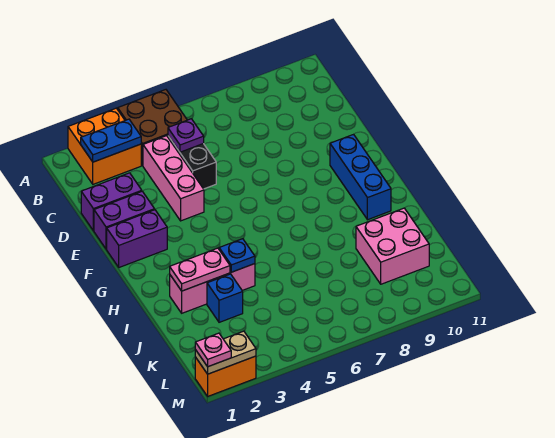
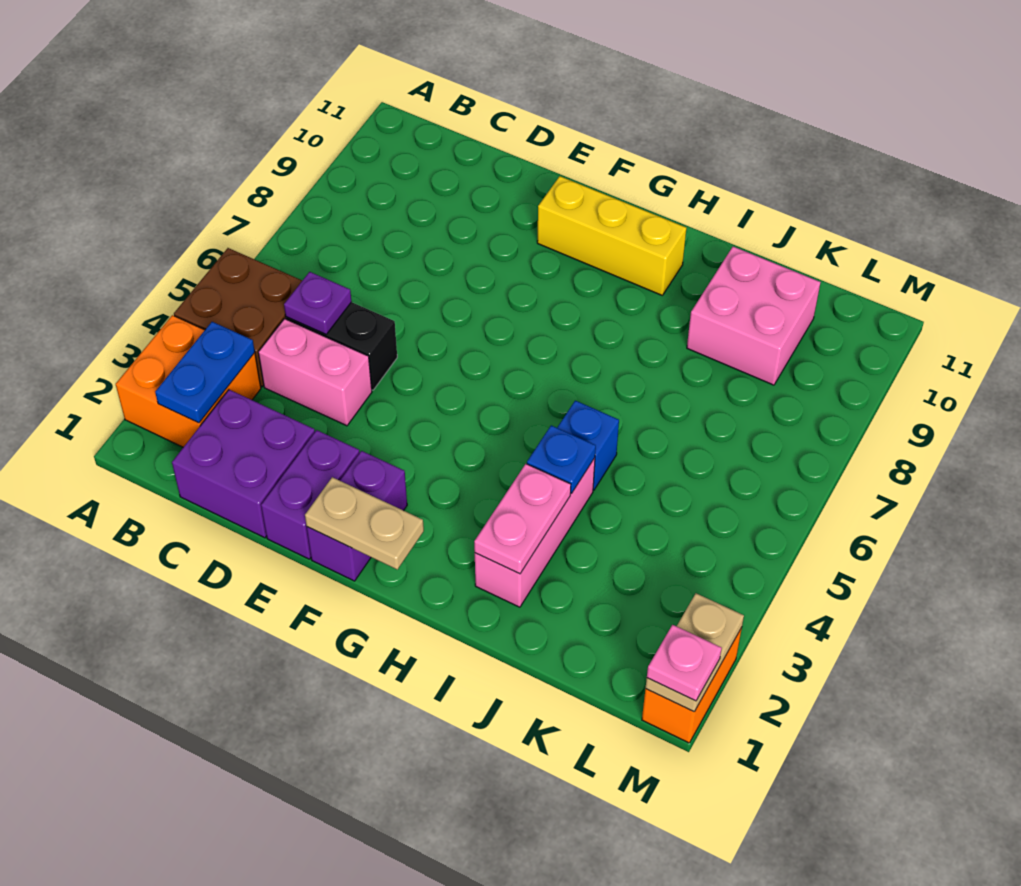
pink 1x3 brick [143,136,204,221] -> pink 1x2 brick [258,319,372,426]
purple 1x2 brick [81,173,142,231] -> purple 2x2 brick [172,390,315,538]
none -> tan 1x2 plate [305,477,424,569]
blue 1x3 brick [330,134,391,220] -> yellow 1x3 brick [537,176,686,295]
blue 1x1 brick [207,274,243,322] -> blue 1x1 brick moved to [557,401,619,490]

